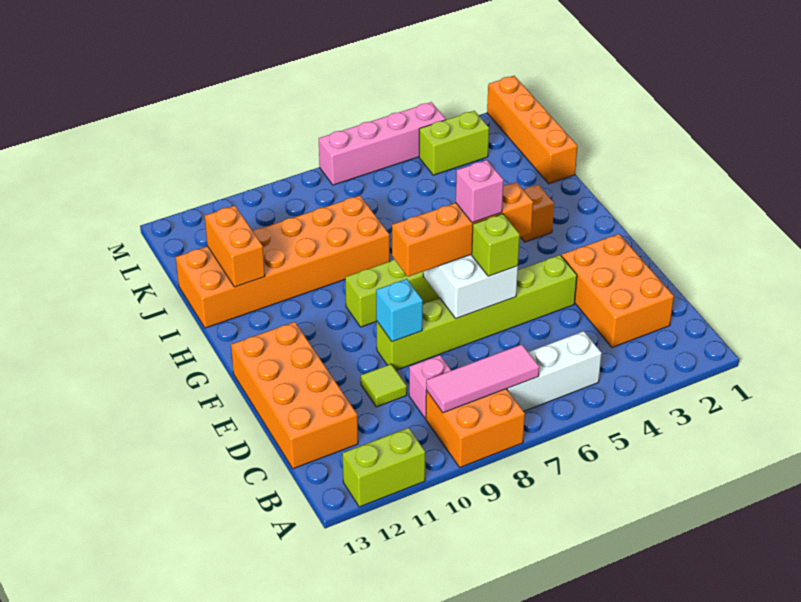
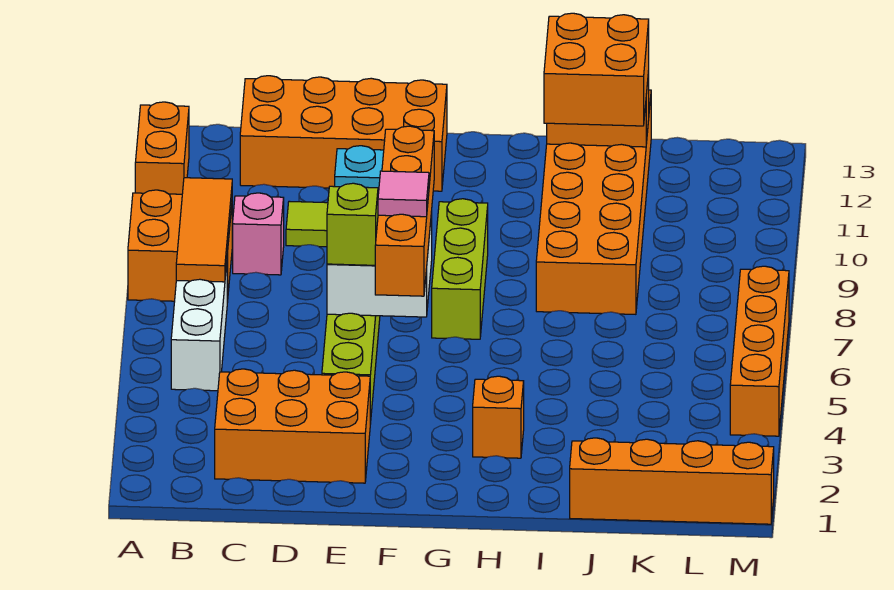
lime 1x2 brick [342,428,425,507] -> orange 1x2 brick [135,102,189,194]
pink 1x3 tile [426,344,539,413] -> orange 1x3 tile [176,178,232,282]
pink 1x1 brick [456,160,504,223] -> pink 1x1 tile [378,171,429,217]
none -> orange 2x2 brick [544,13,649,126]
lime 1x2 brick [419,111,489,175] -> none
pink 1x4 brick [319,102,446,185] -> orange 1x4 brick [730,266,789,436]

